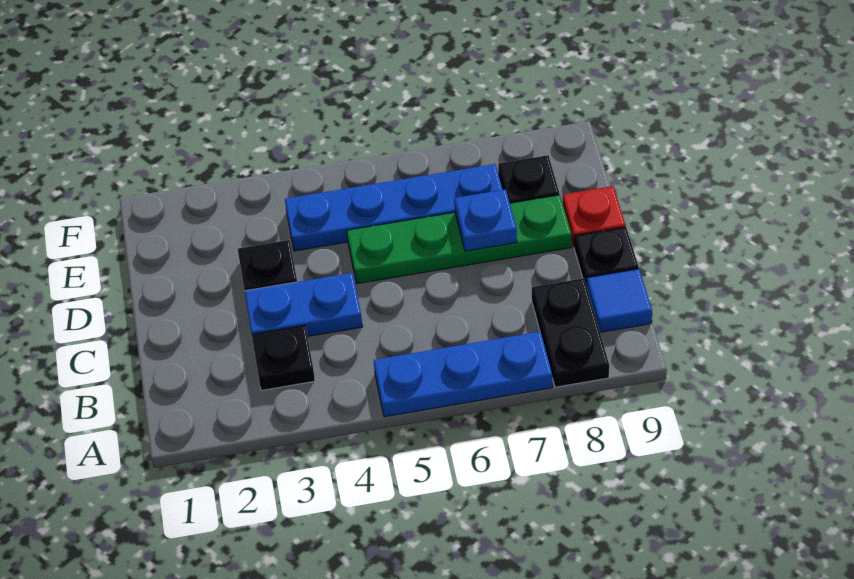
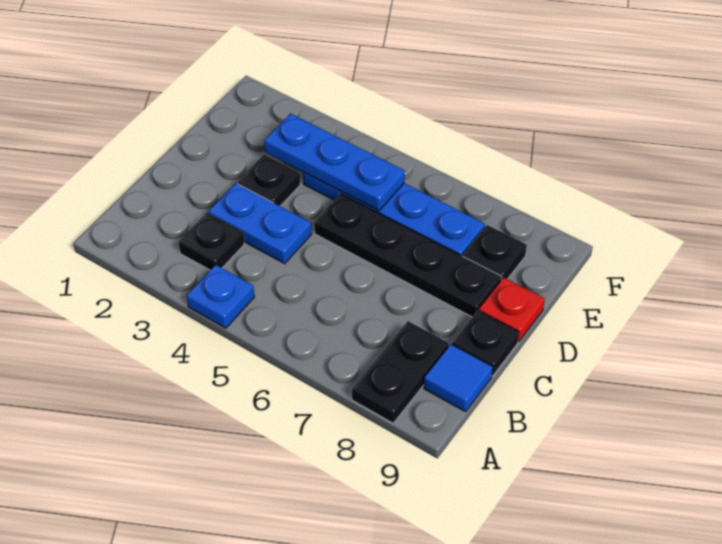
blue 1x3 plate [373,332,552,417] -> blue 1x3 plate moved to [264,114,405,211]
green 1x4 plate [347,195,571,284] -> black 1x4 plate [314,194,502,317]
blue 1x1 plate [454,189,517,251] -> blue 1x1 plate moved to [187,265,254,328]

